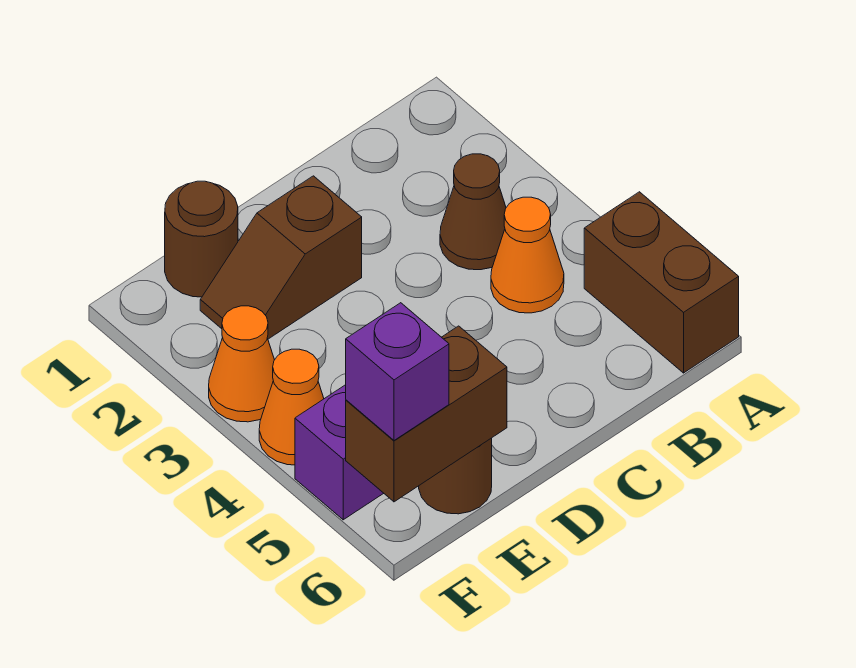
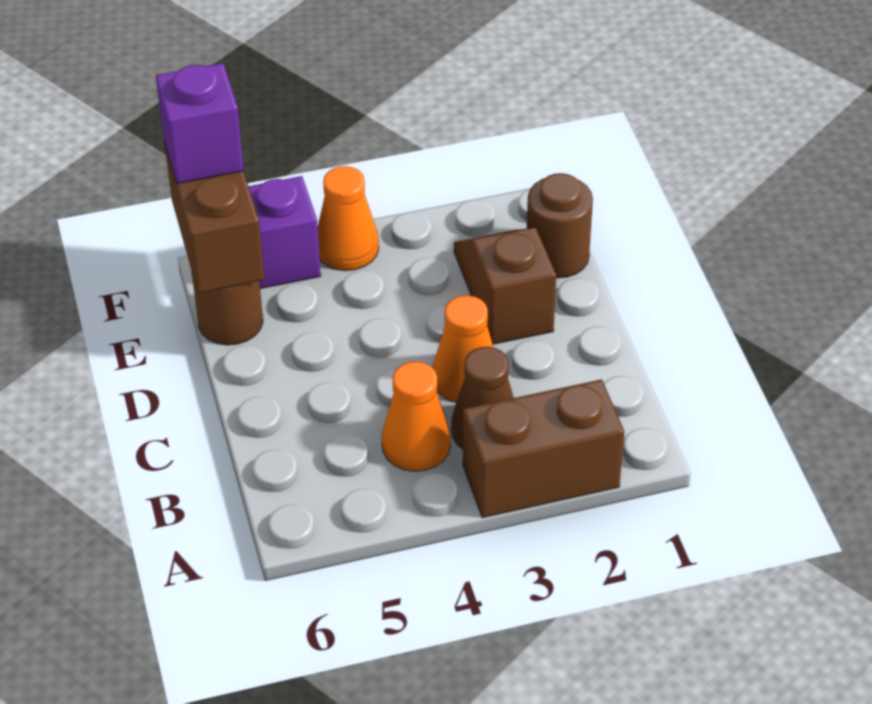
brown 1x2 brick [584,192,739,373] -> brown 1x2 brick moved to [463,379,624,518]
orange 1x1 cone [209,306,274,422] -> orange 1x1 cone moved to [432,295,494,402]

